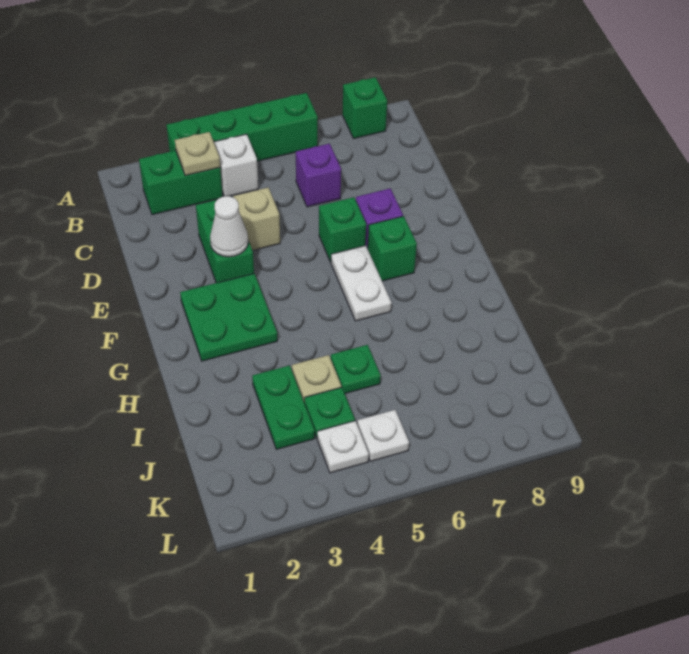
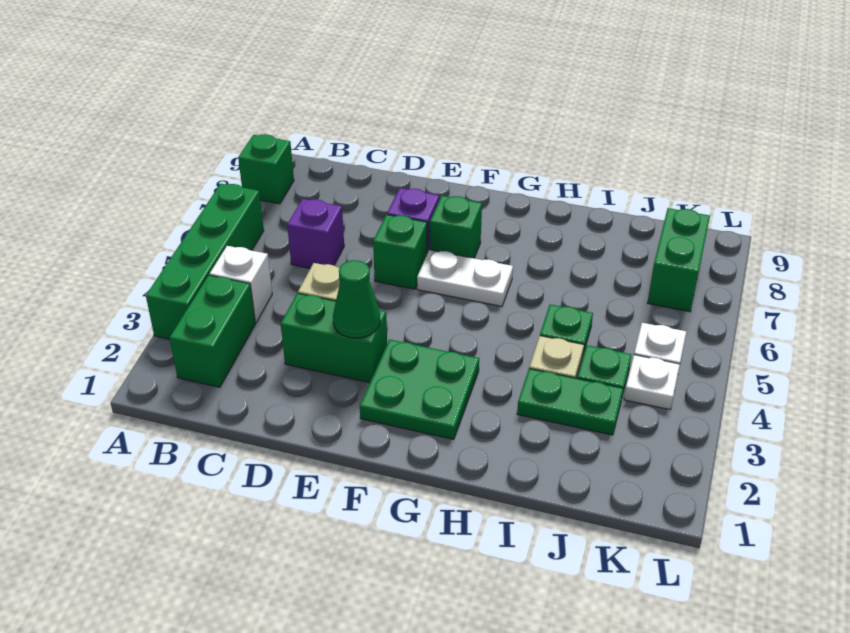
tan 1x1 plate [175,132,220,176] -> none
white 1x1 cone [210,196,248,257] -> green 1x1 cone [333,260,380,338]
none -> green 1x2 brick [647,208,710,312]

